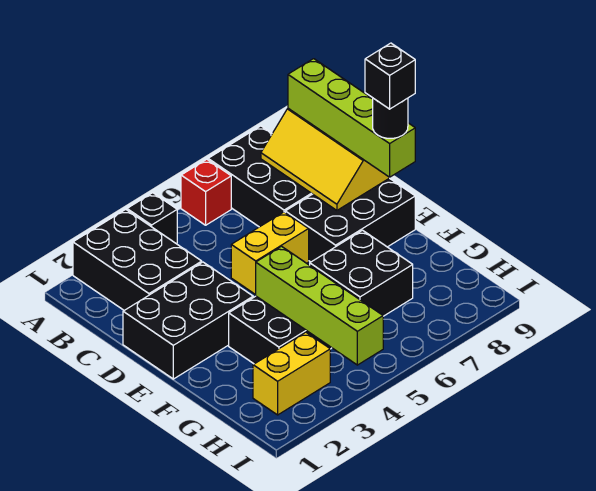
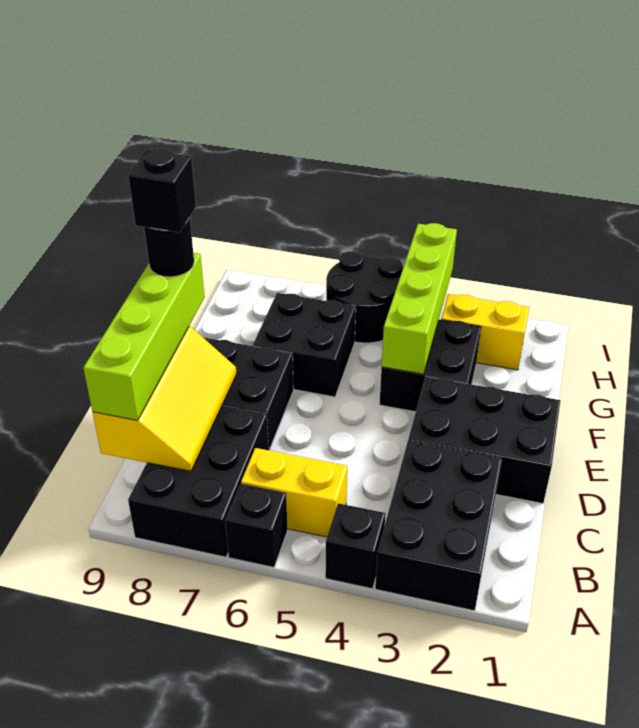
red 1x1 brick [181,159,231,225] -> black 1x1 brick [225,484,287,567]
yellow 1x2 brick [231,212,309,295] -> yellow 1x2 brick moved to [241,448,347,537]
none -> black 2x2 round brick [326,251,403,343]

